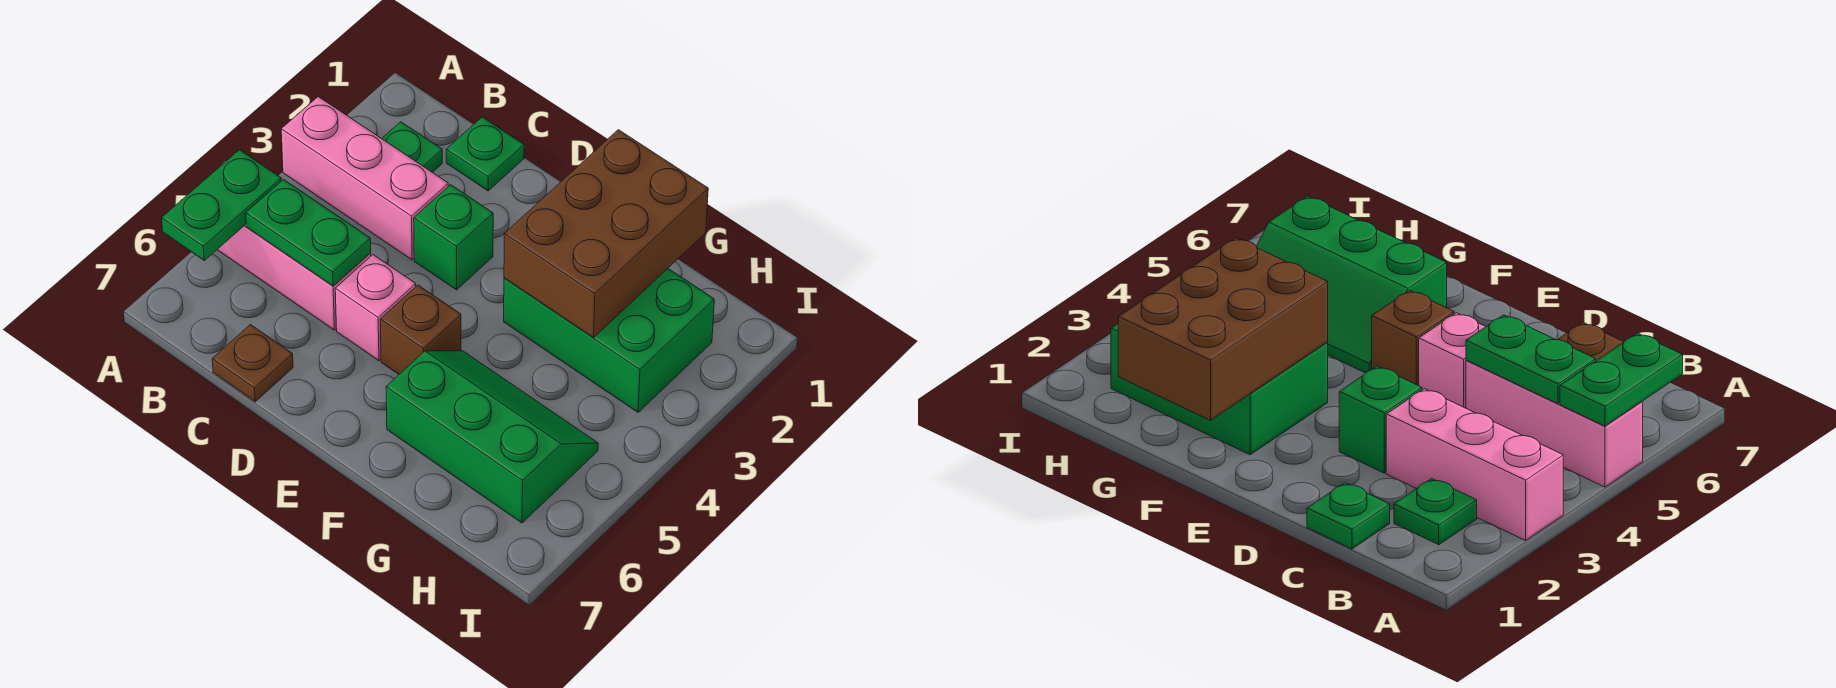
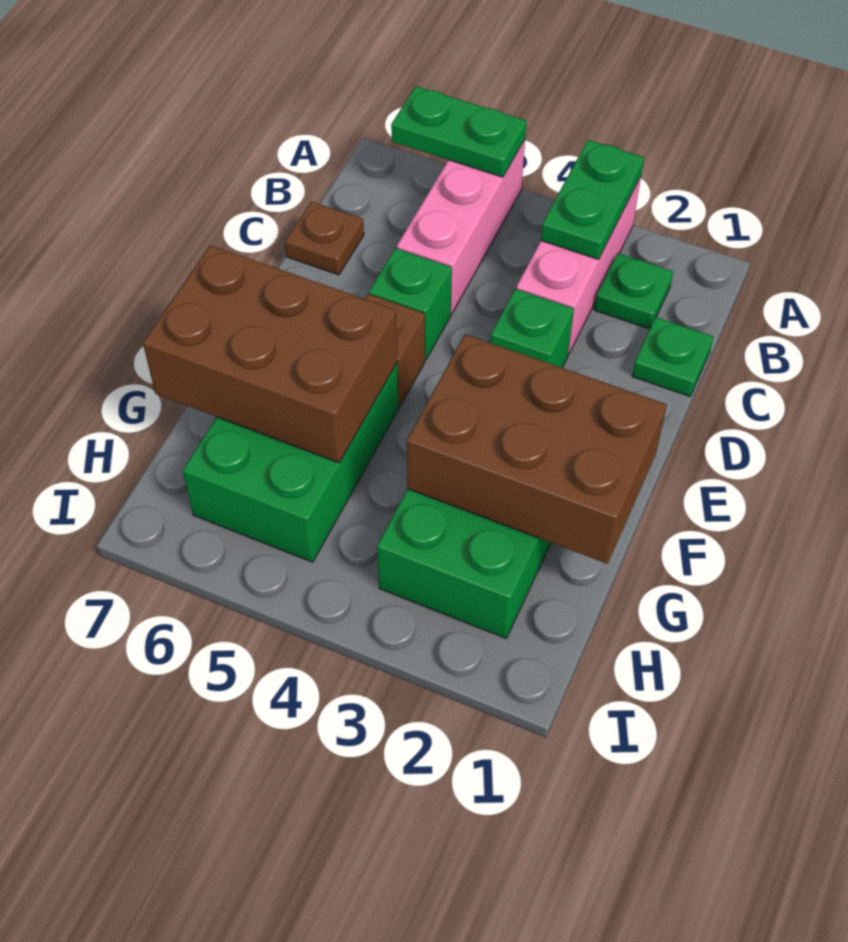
green 1x2 plate [246,180,371,286] -> green 1x2 plate moved to [541,140,644,259]
pink 1x1 brick [335,255,416,361] -> green 1x1 brick [369,248,452,359]
green 2x3 slope [386,351,598,523] -> green 2x3 brick [183,363,398,562]
none -> brown 2x3 brick [143,245,397,463]

